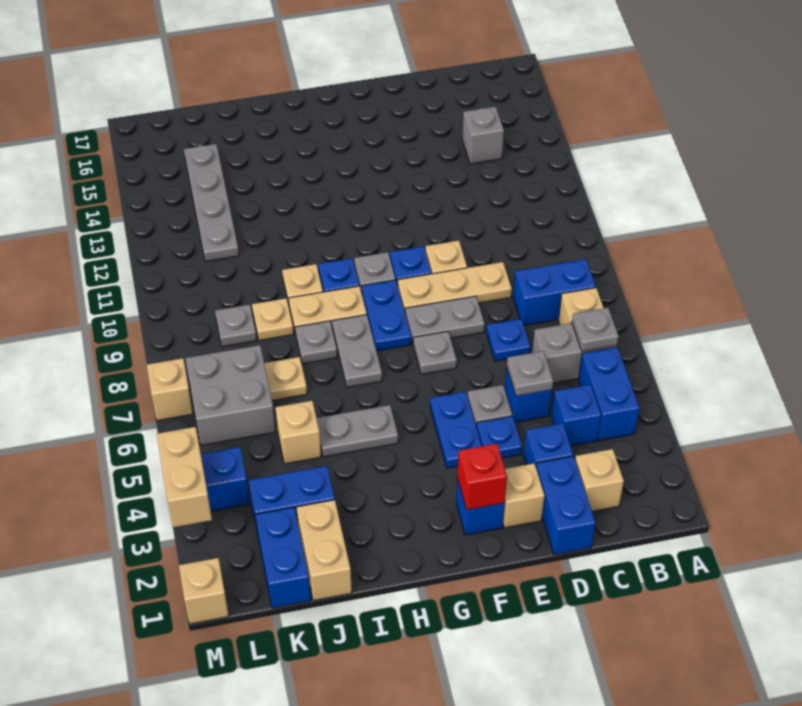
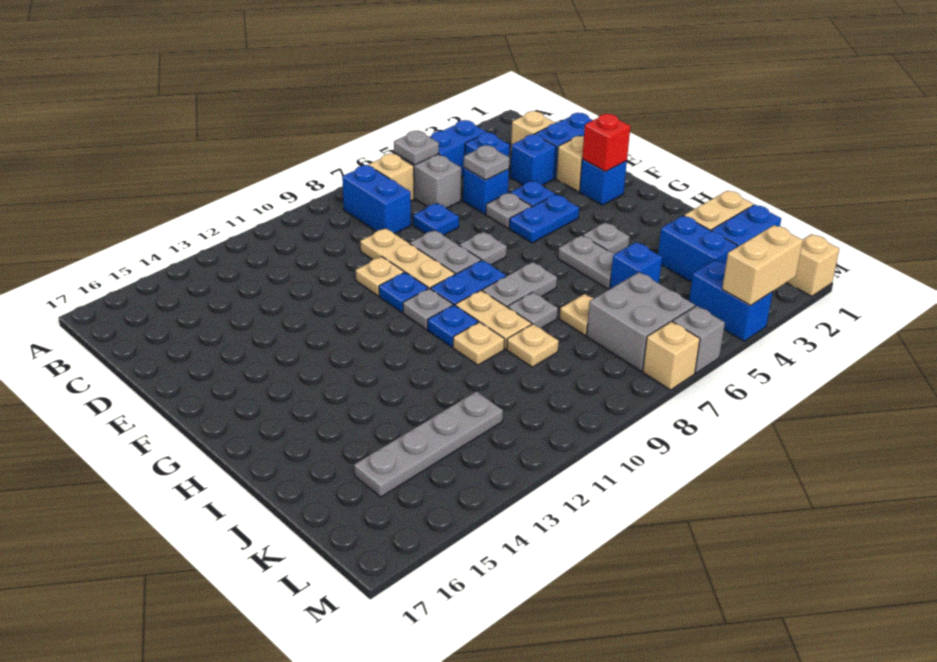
grey 1x1 brick [462,107,504,164] -> grey 1x1 brick moved to [673,306,725,373]
tan 1x1 brick [275,401,321,464] -> blue 1x1 brick [610,242,662,289]
grey 1x1 plate [215,305,257,347] -> grey 1x1 plate moved to [583,222,630,253]

